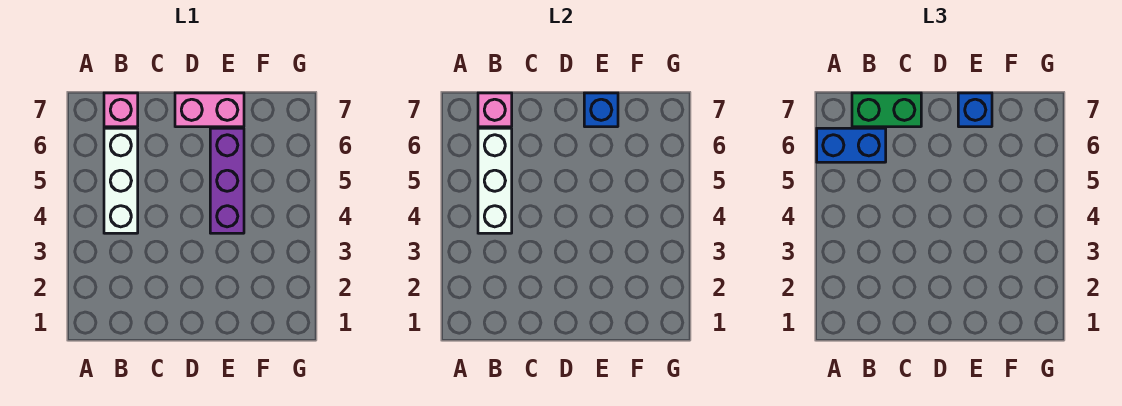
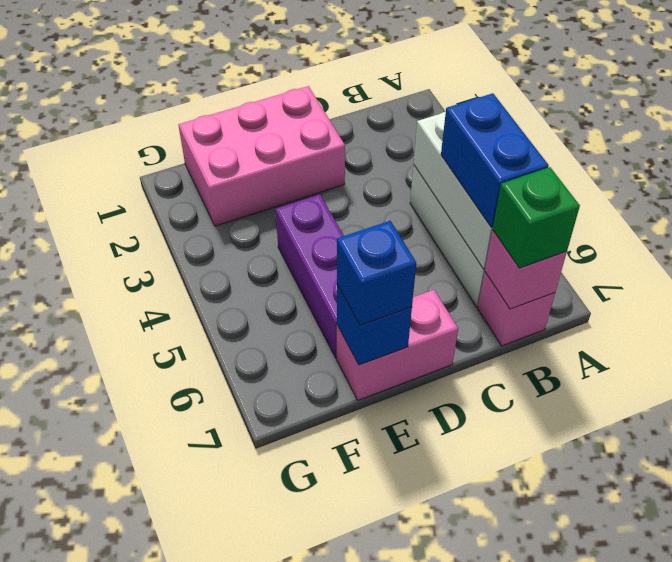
blue 1x2 brick [817,128,886,162] -> blue 1x2 brick turned to [441,93,549,227]
green 1x2 brick [852,93,921,127] -> green 1x1 brick [493,167,580,268]
none -> pink 2x3 brick [178,86,345,226]

